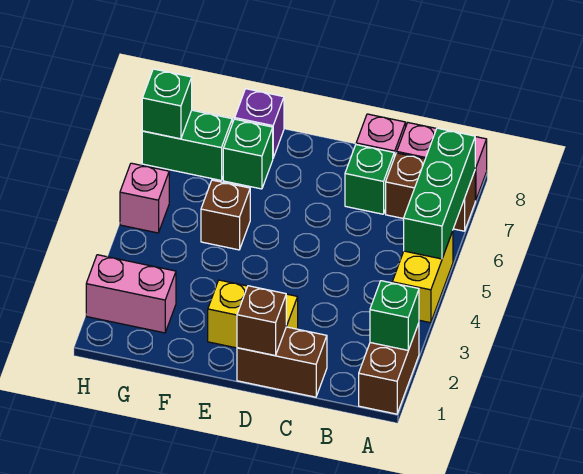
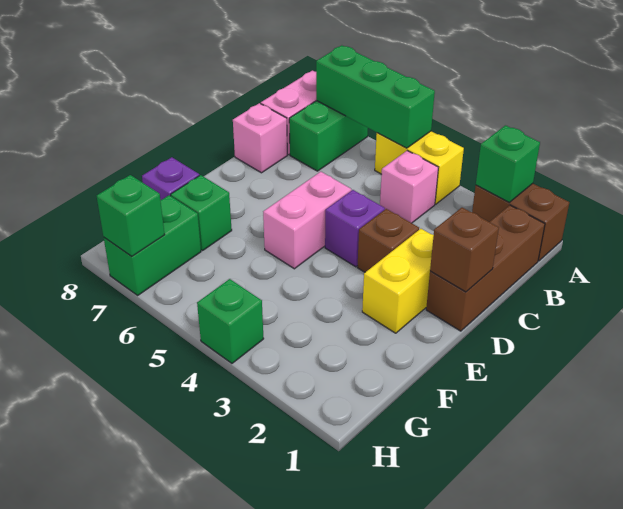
brown 1x2 brick [386,153,475,231] -> green 1x2 brick [289,101,368,171]
brown 1x2 brick [237,327,327,397] -> brown 1x3 brick [426,205,545,331]
green 1x1 brick [345,145,394,214] -> green 1x1 brick moved to [197,279,264,363]
none -> purple 1x1 brick [325,190,385,267]
brown 1x1 brick [201,180,250,250] -> brown 1x1 brick moved to [357,209,419,272]
pink 1x2 brick [86,255,176,333] -> pink 1x2 brick moved to [263,172,351,269]
pink 1x1 brick [120,163,169,233] -> pink 1x1 brick moved to [380,151,438,223]

